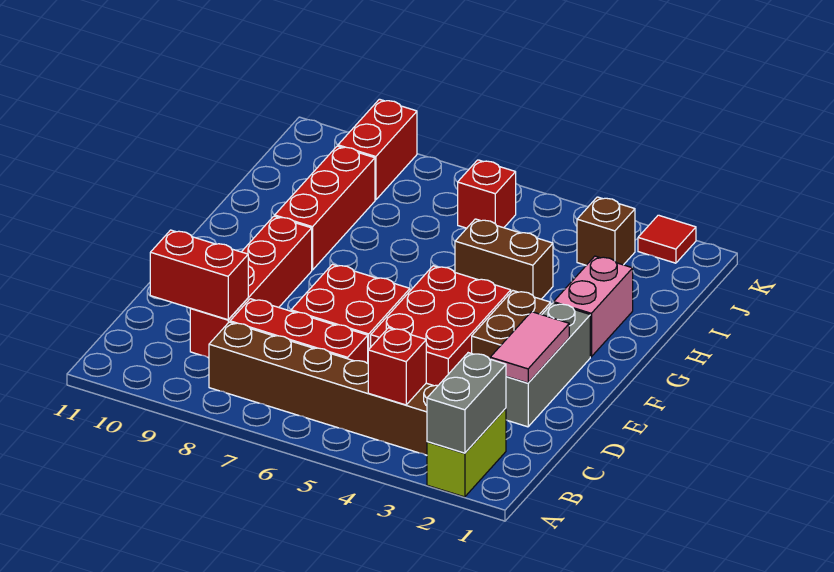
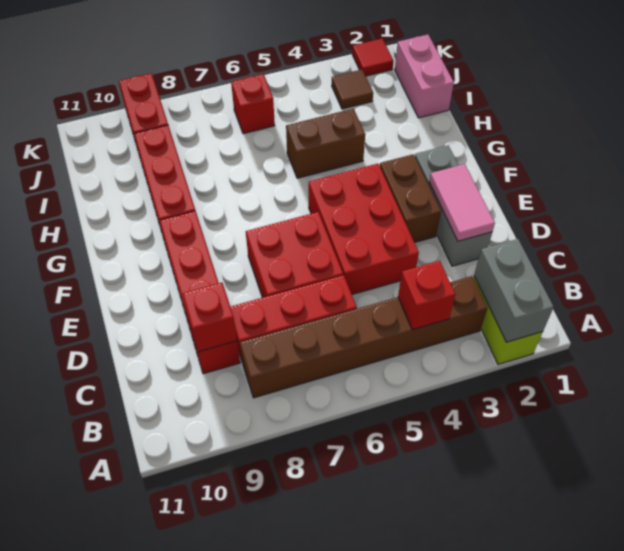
red 1x2 brick [150,230,248,320] -> red 1x1 brick [183,283,237,352]
pink 1x2 brick [554,256,633,357] -> pink 1x2 brick moved to [395,35,454,118]
brown 1x1 brick [577,197,635,265] -> brown 1x1 tile [332,70,373,109]

